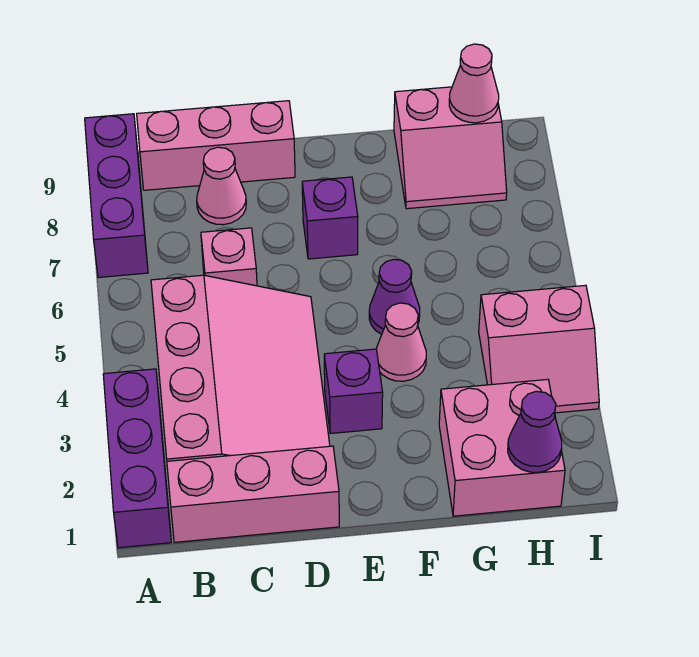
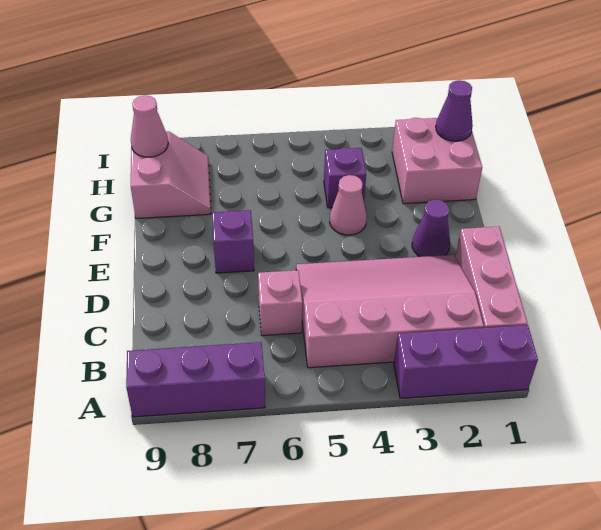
pink 1x3 brick [137,101,295,190] -> none
pink 1x1 cone [197,147,246,225] -> none
purple 1x1 brick [324,349,383,434] -> purple 1x1 brick moved to [324,148,366,208]
purple 1x1 cone [369,259,420,334] -> purple 1x1 cone moved to [412,199,450,257]
pink 2x2 slope [479,285,599,413] -> none

